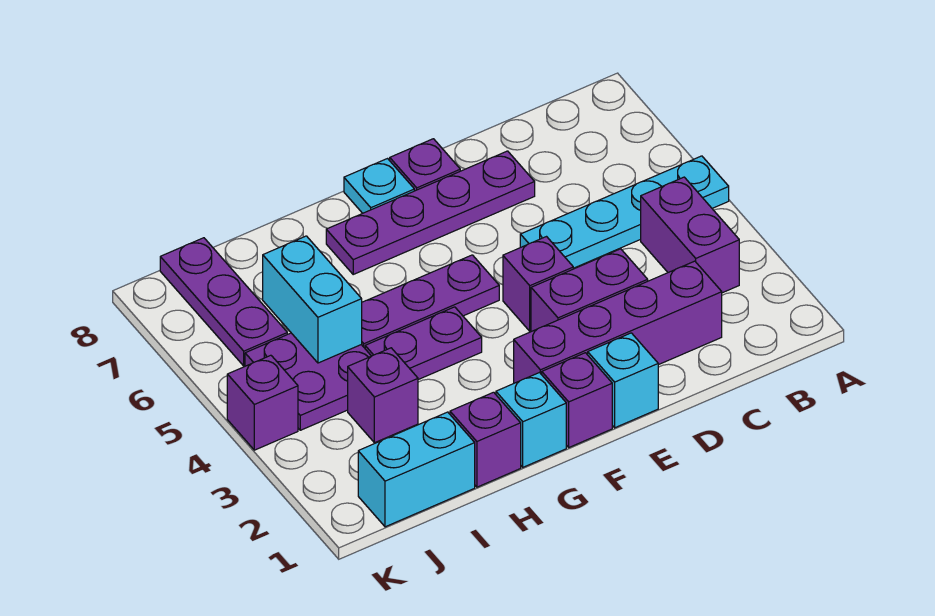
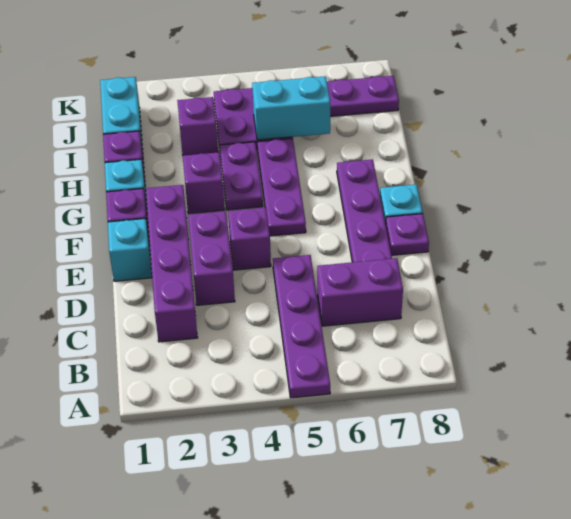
cyan 1x4 plate [520,156,729,268] -> purple 1x4 plate [273,255,330,398]
purple 1x2 brick [641,177,739,293] -> purple 1x2 brick moved to [317,258,403,326]
purple 1x1 brick [227,355,298,450] -> purple 1x1 brick moved to [183,152,225,214]

